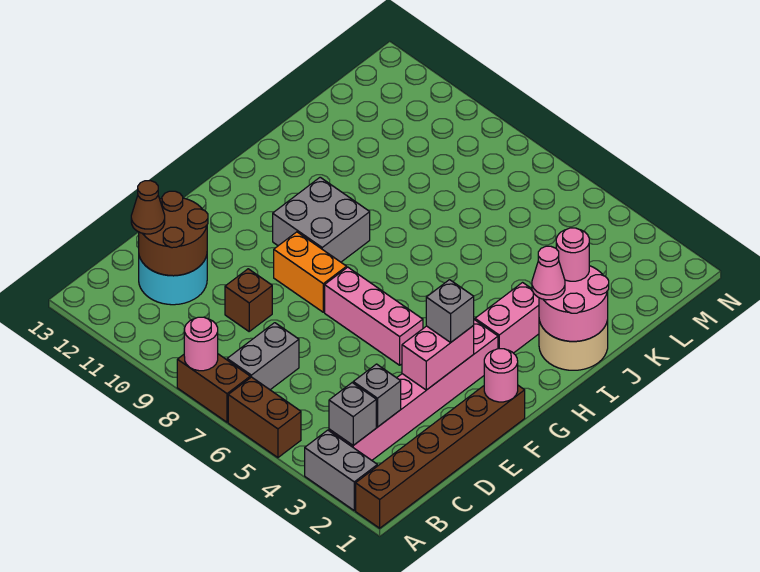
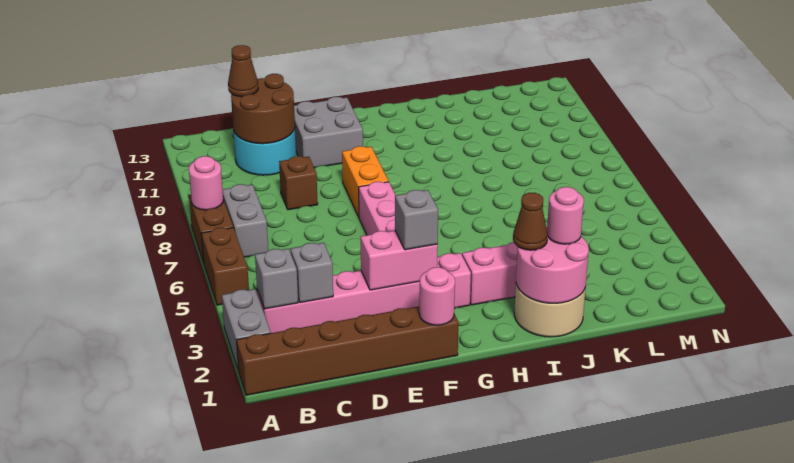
grey 1x2 brick [227,323,299,390] -> grey 1x2 brick turned to [223,184,268,257]
grey 2x2 brick [273,177,370,262] -> grey 2x2 brick moved to [294,97,363,168]
pink 1x1 cone [532,246,565,300] -> brown 1x1 cone [513,193,548,250]

